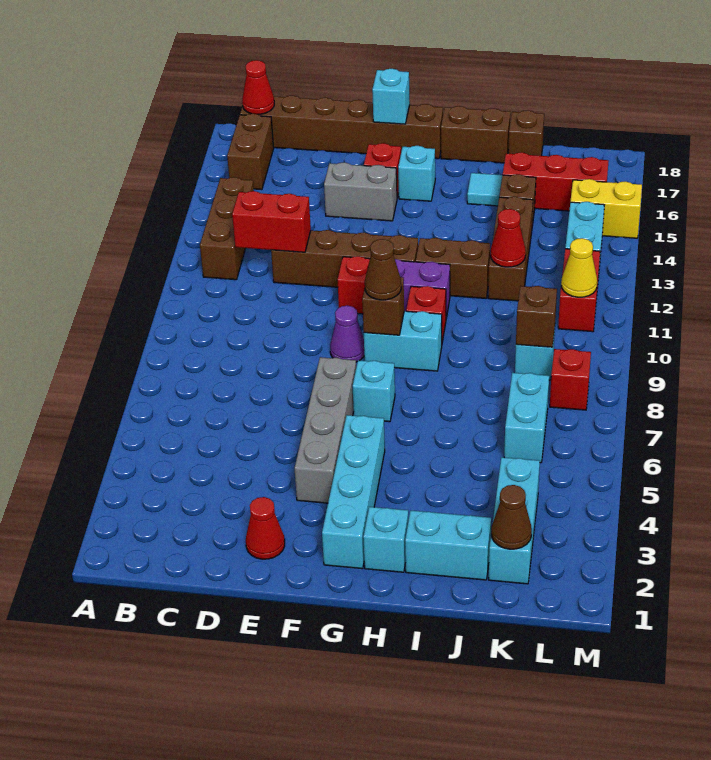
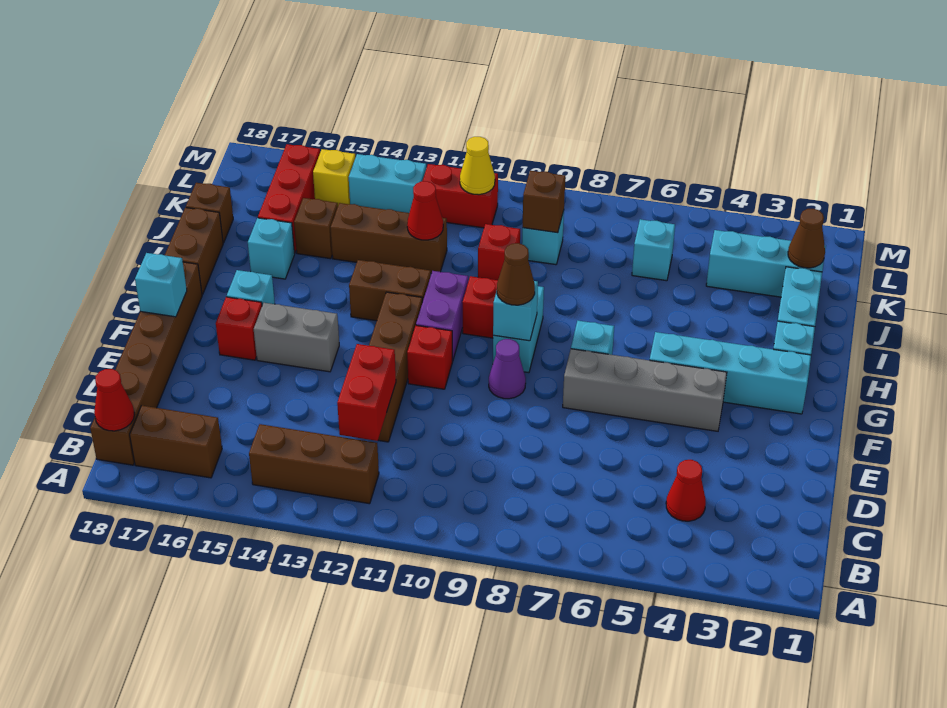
red 1x1 cone [246,497,285,559] -> red 1x1 cone moved to [666,460,706,521]
grey 1x2 brick [324,162,397,221] -> grey 1x2 brick turned to [254,303,339,372]
brown 1x1 brick [362,277,404,335] -> cyan 1x1 brick [493,281,538,341]
brown 1x2 brick [416,238,490,298] -> brown 1x2 brick turned to [349,260,431,321]
cyan 1x1 tile [467,173,502,206] -> cyan 1x1 brick [248,218,295,279]
cyan 1x2 brick [504,373,549,463] -> cyan 1x1 brick [632,219,675,281]
red 1x1 brick [550,349,591,410] -> red 1x1 brick moved to [478,224,520,280]
yellow 1x2 brick [570,179,642,238] -> yellow 1x1 brick [313,149,355,205]

